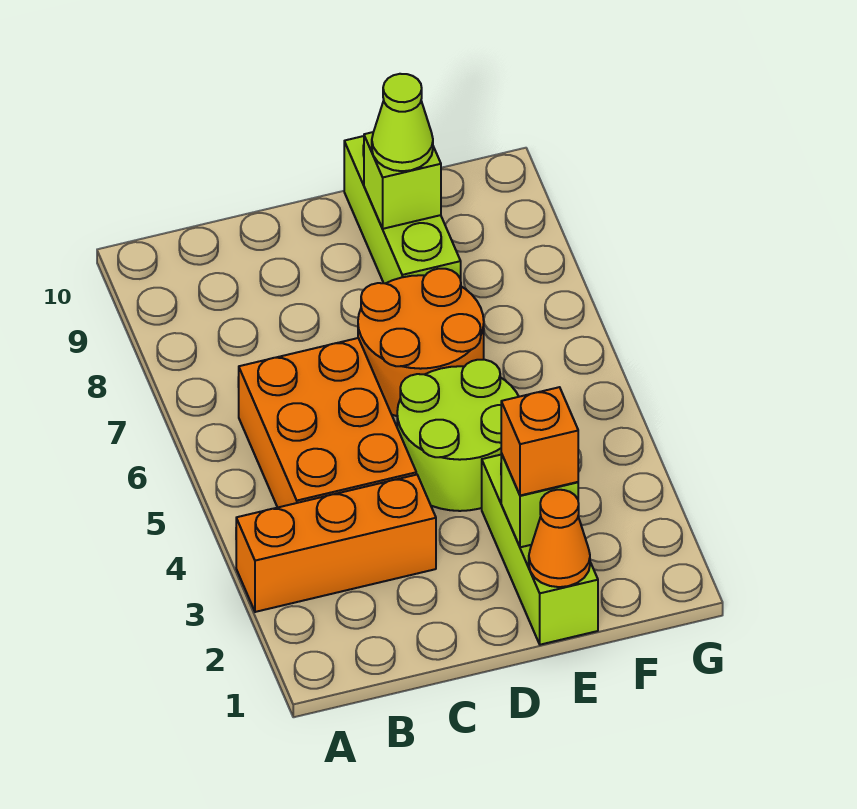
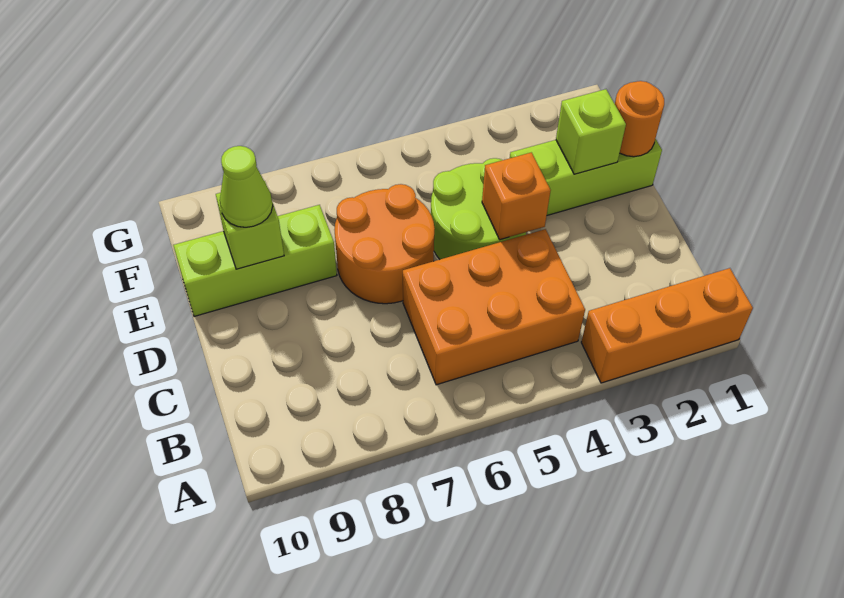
orange 1x3 brick [236,475,436,612] -> orange 1x3 brick turned to [581,268,753,383]
orange 1x1 cone [529,490,590,587] -> orange 1x1 round brick [615,81,664,157]
orange 1x1 brick [501,387,578,496] -> orange 1x1 brick moved to [482,152,551,240]

